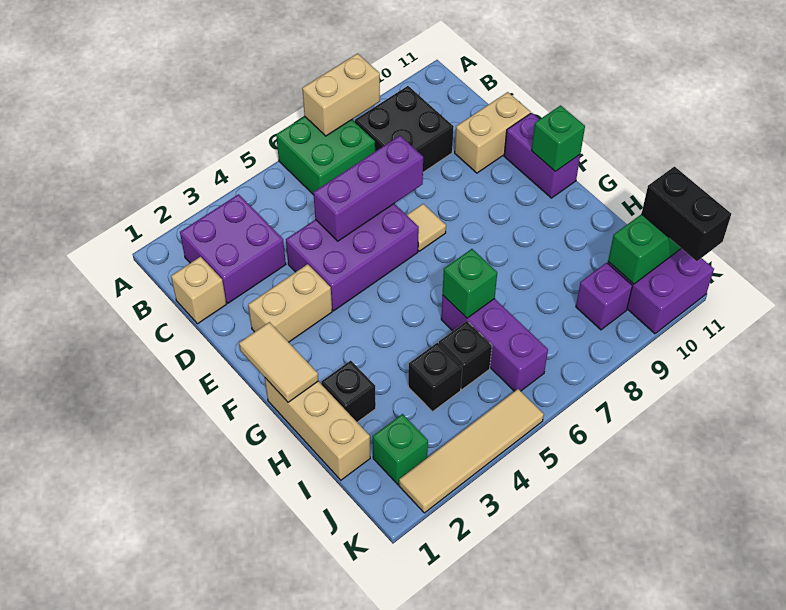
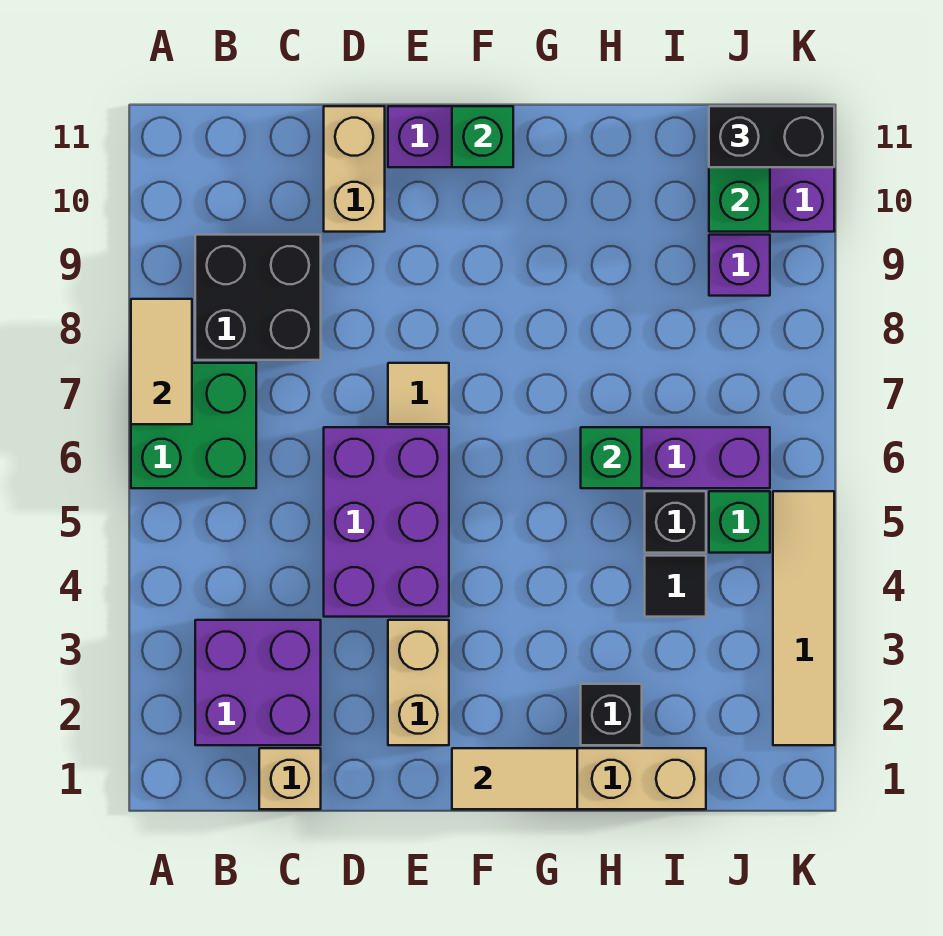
tan 1x2 brick [302,54,380,136] -> tan 1x2 tile [131,299,192,424]
purple 1x3 brick [313,136,423,241] -> none
black 1x1 brick [408,343,462,412] -> black 1x1 tile [645,556,706,617]
green 1x1 brick [373,414,428,485] -> green 1x1 brick moved to [709,491,770,553]

